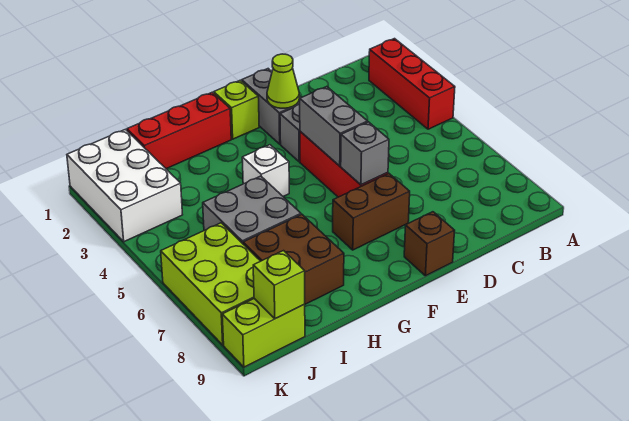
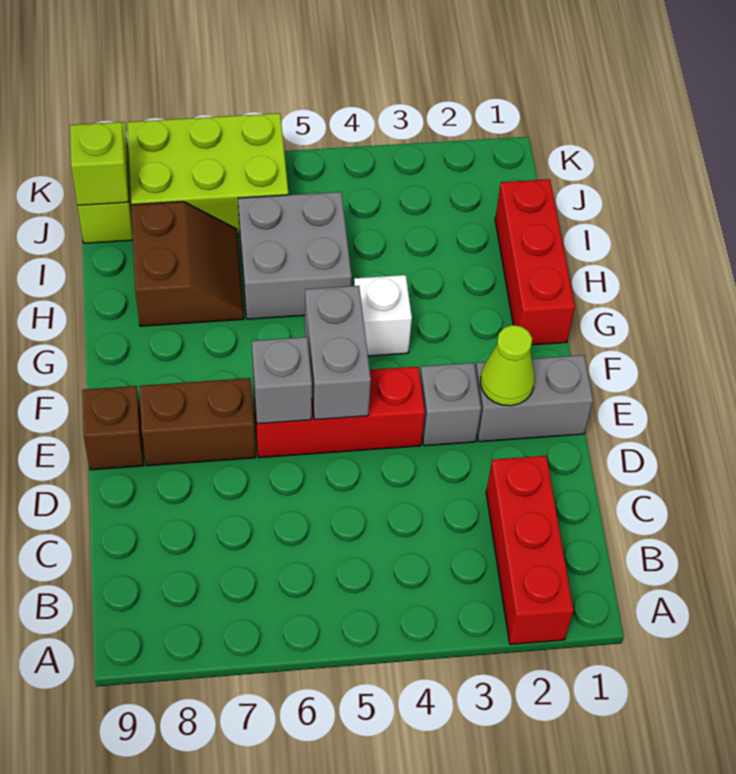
red 1x3 brick [369,39,455,129] -> red 1x3 brick turned to [486,456,574,644]
grey 1x2 brick [300,87,368,166] -> grey 1x2 brick turned to [305,286,371,420]
brown 1x2 brick [333,174,410,250] -> brown 1x2 brick turned to [140,378,255,466]
lime 1x1 brick [214,80,259,139] -> none
brown 2x2 brick [243,215,344,304] -> brown 2x2 slope [131,201,244,326]
white 2x3 brick [67,129,183,242] -> none

